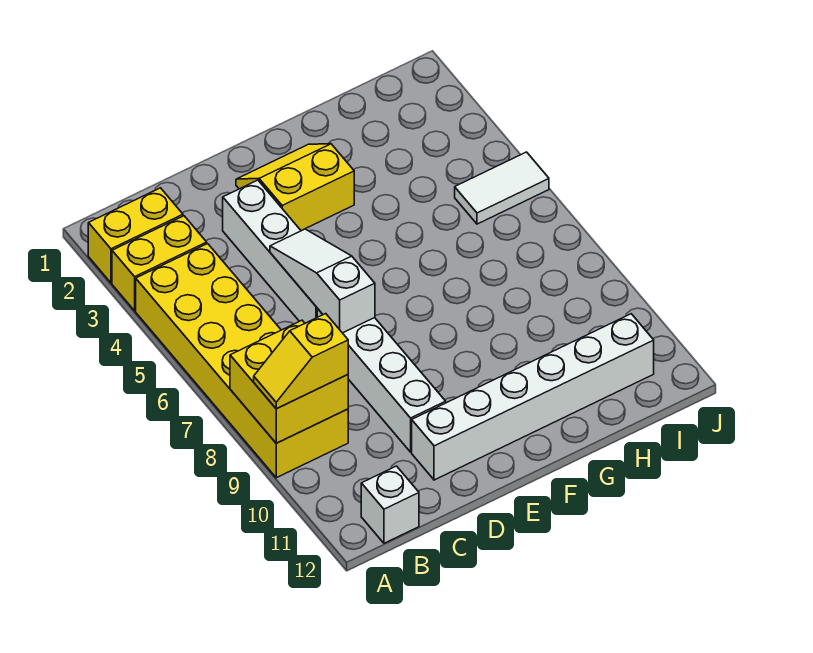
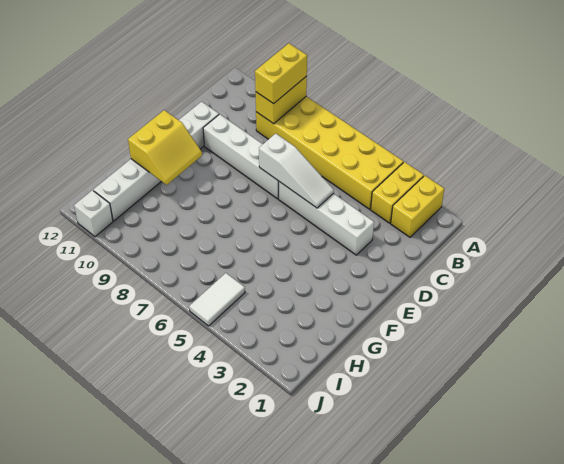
yellow 2x2 brick [230,320,348,443] -> yellow 1x2 brick [256,76,307,124]
yellow 1x2 slope [254,314,348,409] -> yellow 1x2 brick [255,43,307,104]
white 1x1 brick [361,466,419,543] -> white 1x1 brick moved to [74,190,113,237]
yellow 2x2 slope [236,144,354,231] -> yellow 2x2 slope moved to [128,110,202,185]

